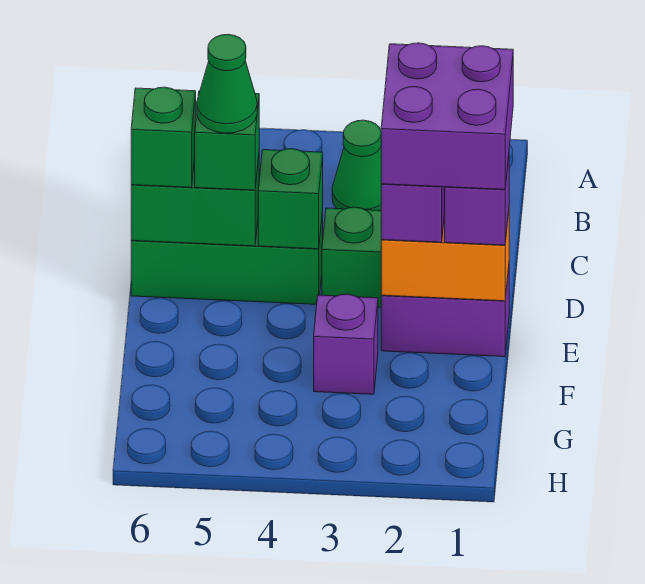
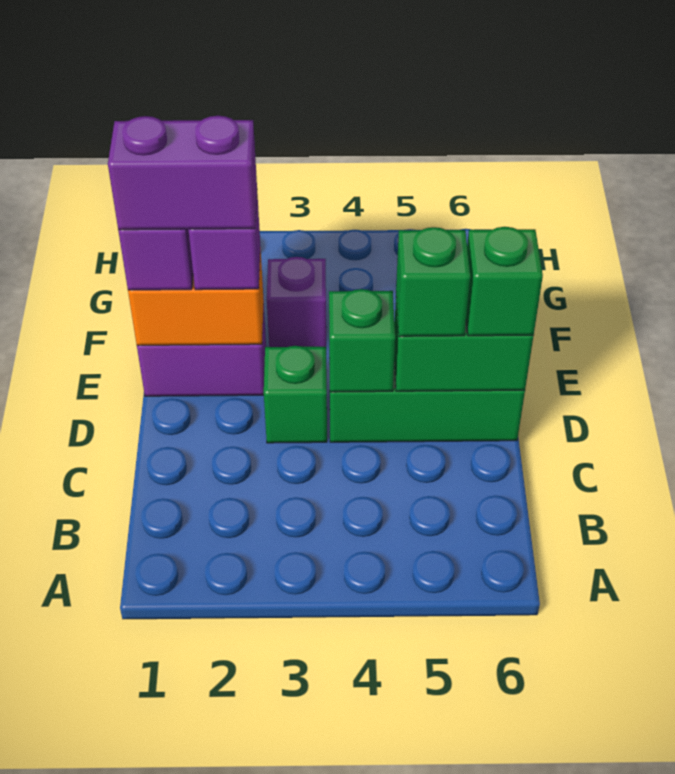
green 1x1 cone [332,120,381,211] -> none
purple 2x2 brick [381,43,513,189] -> purple 1x2 brick [108,116,257,230]
green 1x1 cone [197,34,257,133] -> none

